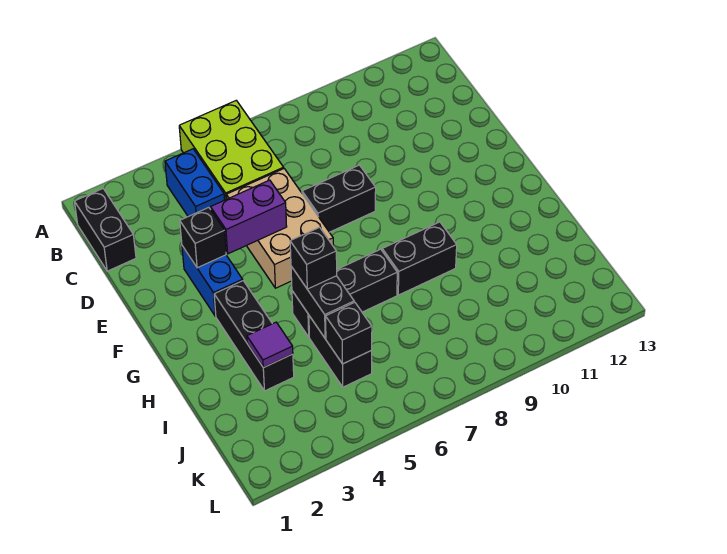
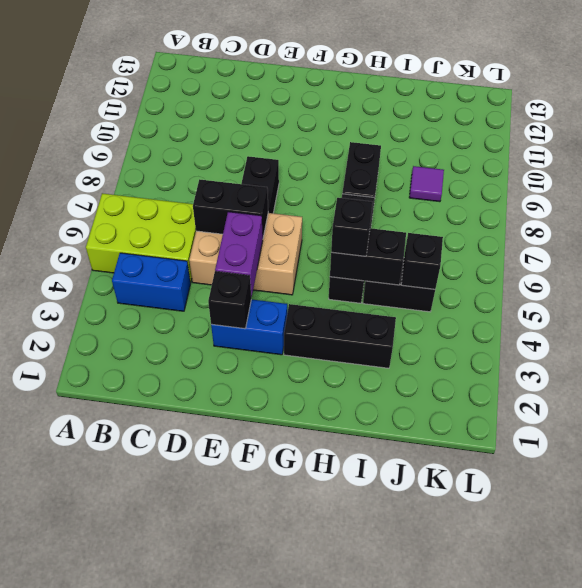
black 1x2 brick [74,189,136,271] -> black 1x2 brick moved to [193,179,268,237]
purple 1x1 tile [247,322,293,368] -> purple 1x1 tile moved to [409,166,444,202]

